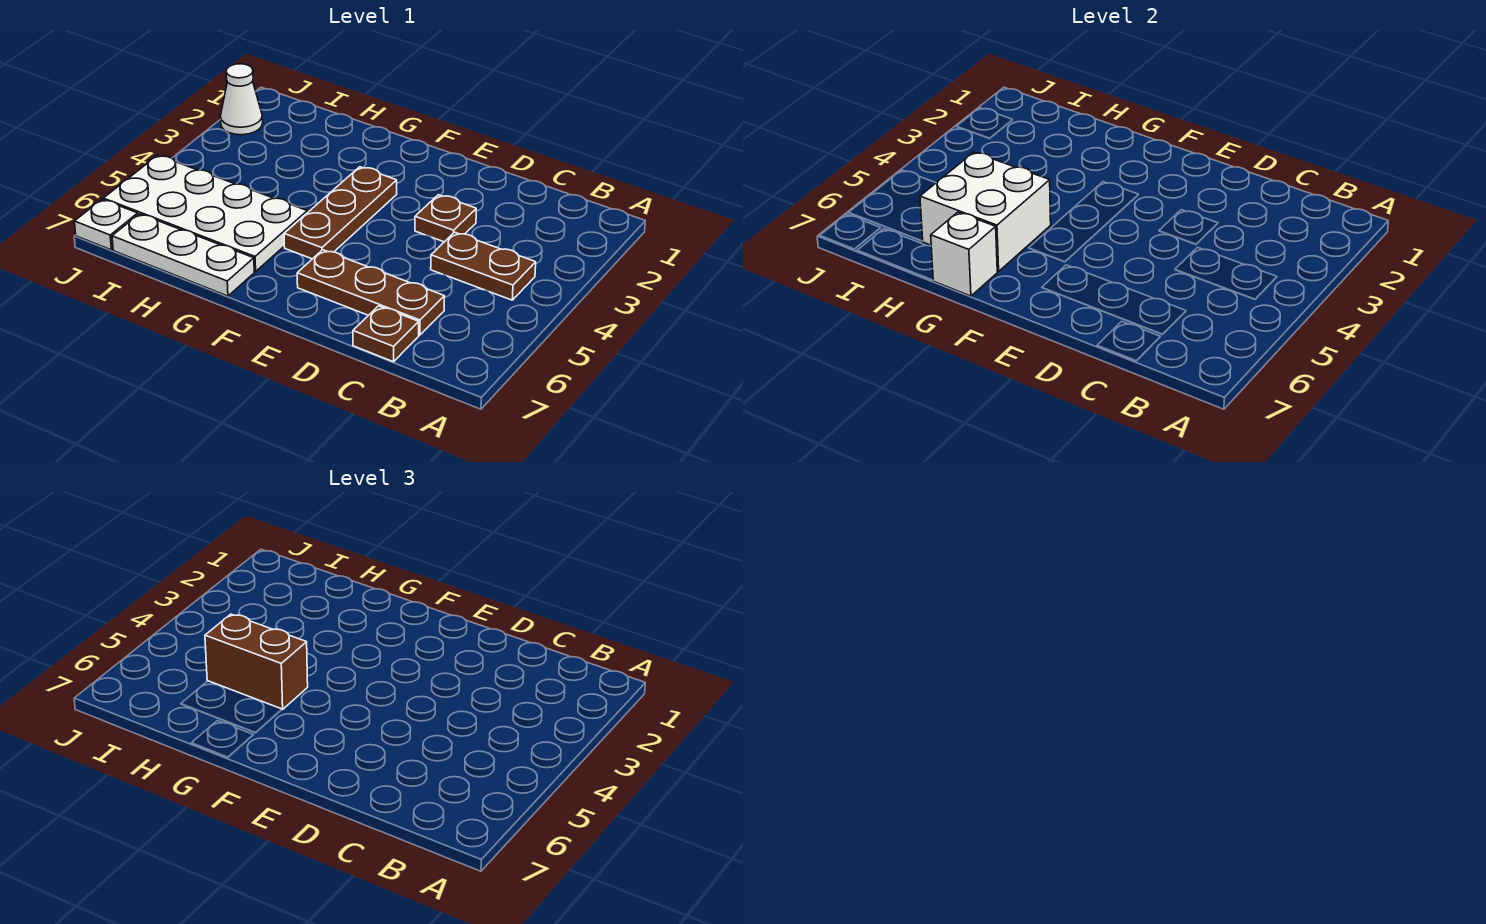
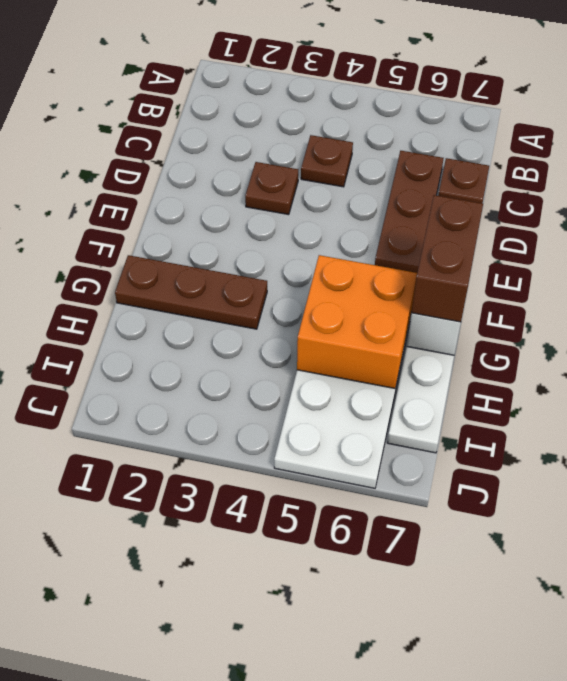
brown 1x2 plate [431,232,536,300] -> brown 1x1 plate [301,135,353,187]
brown 1x3 plate [284,167,397,259] -> brown 1x3 plate moved to [115,255,267,329]
white 2x2 brick [920,152,1051,271] -> orange 2x2 brick [297,255,417,388]
brown 1x2 brick [205,614,308,709] -> brown 1x2 brick moved to [411,195,483,322]
white 1x1 cone [220,64,263,135] -> none
white 1x1 plate [74,199,138,250] -> none

